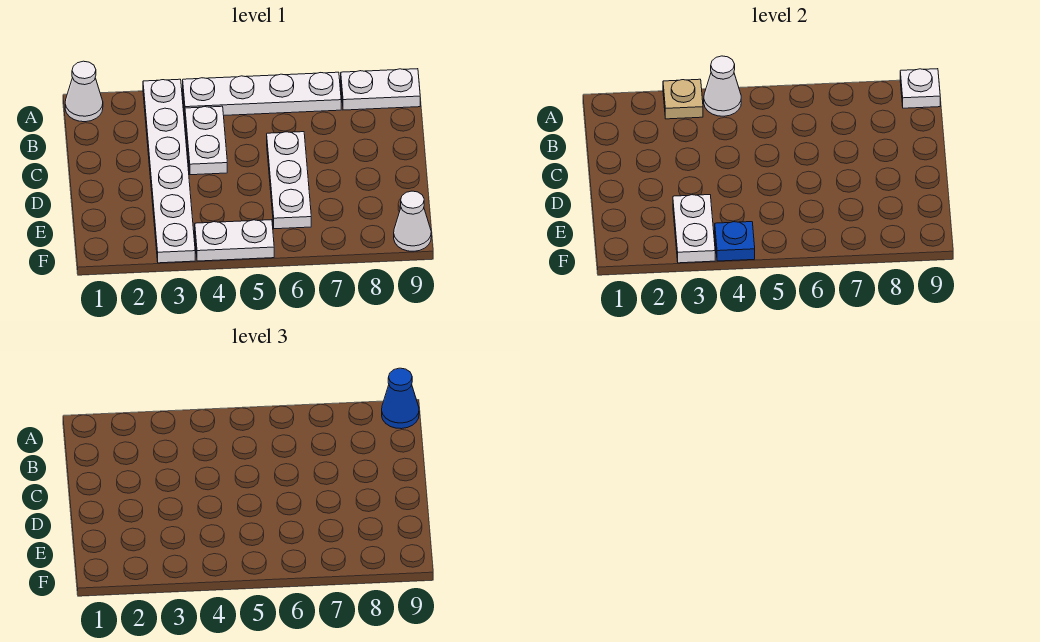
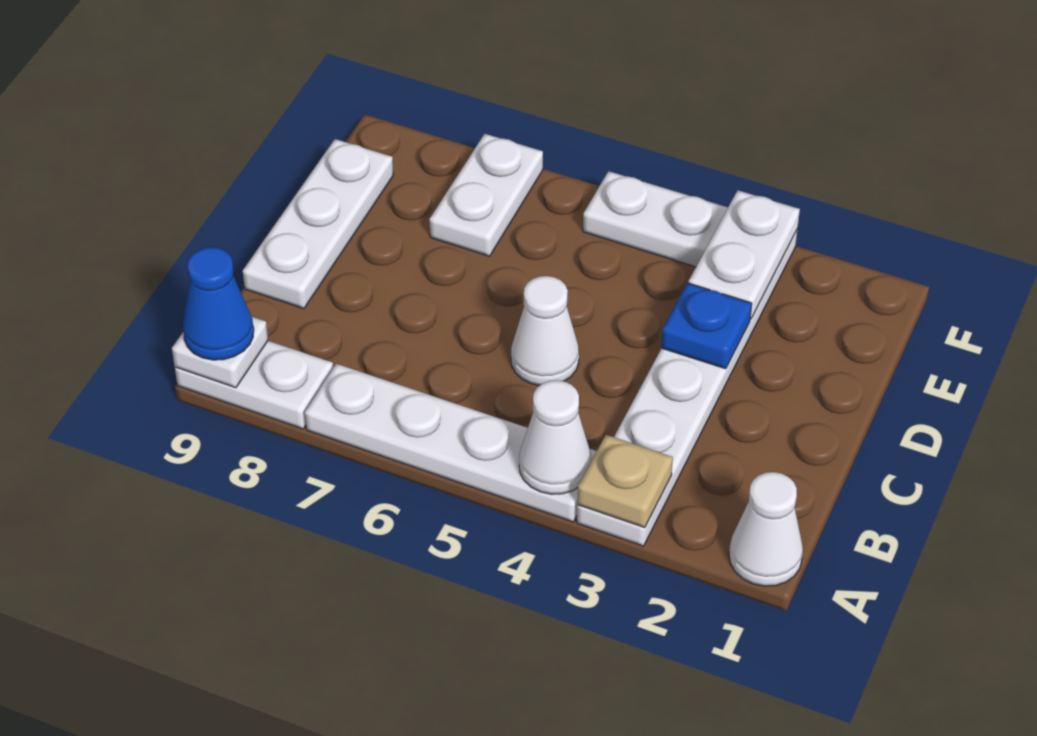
white 1x2 plate [185,106,227,175] -> white 1x2 plate moved to [430,134,543,256]
white 1x3 plate [267,132,311,229] -> white 1x3 plate moved to [243,139,393,309]
blue 1x1 plate [715,222,755,261] -> blue 1x1 plate moved to [661,283,752,369]
white 1x1 cone [394,191,431,251] -> white 1x1 cone moved to [511,276,579,385]

